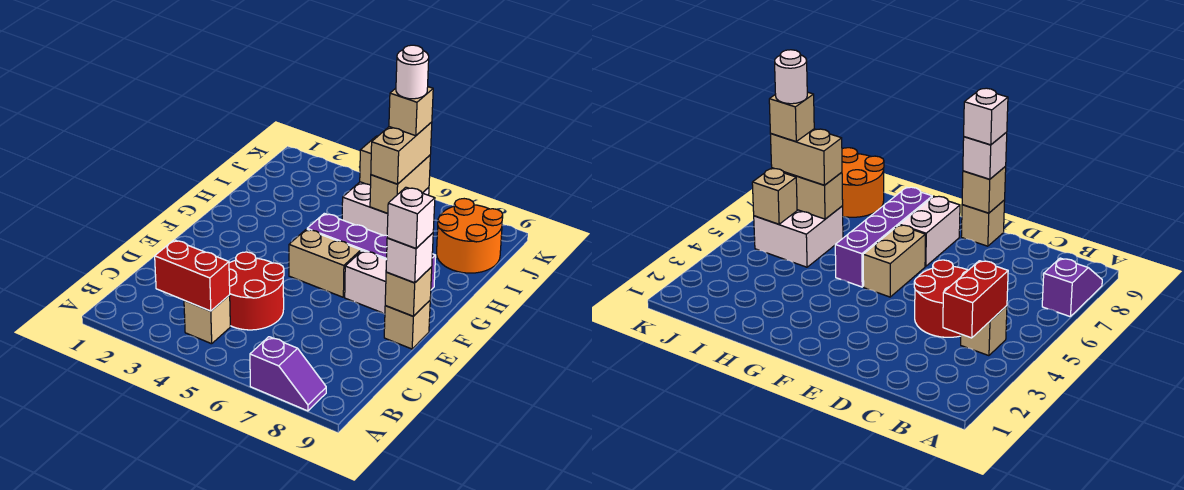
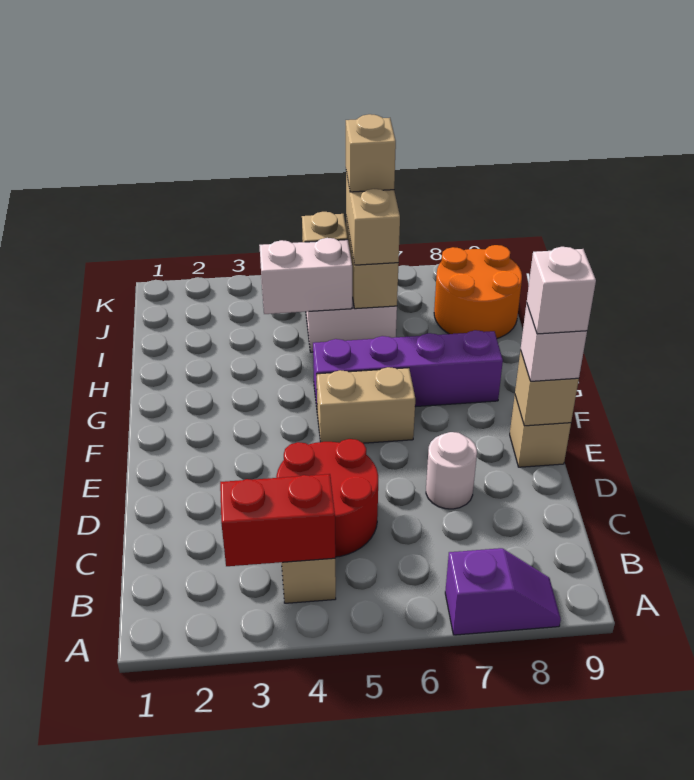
white 1x2 brick [345,250,387,314] -> white 1x2 brick moved to [259,238,352,314]
white 1x1 round brick [396,45,429,99] -> white 1x1 round brick moved to [426,432,477,509]

